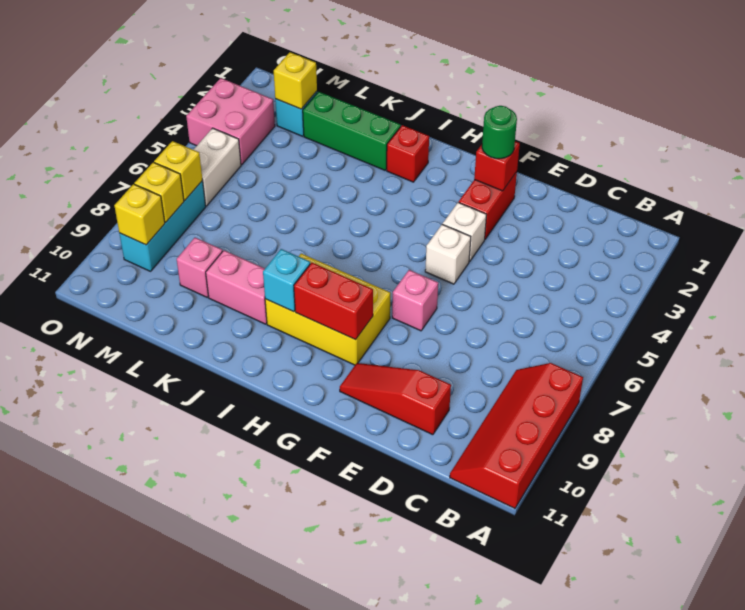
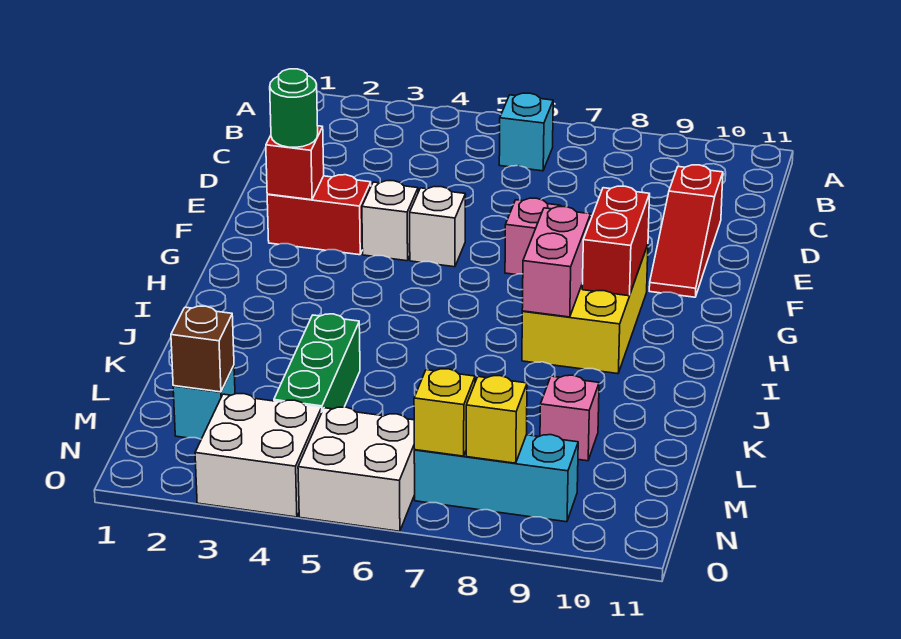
red 2x4 slope [450,363,583,508] -> none
red 1x1 brick [387,125,429,182] -> none
cyan 1x1 brick [263,249,310,312] -> cyan 1x1 brick moved to [499,93,553,171]
green 1x3 brick [303,92,401,170] -> green 1x3 brick moved to [274,314,360,411]
pink 1x2 brick [206,250,267,324] -> pink 1x2 brick moved to [522,207,591,317]
yellow 1x1 brick [274,52,317,109] -> brown 1x1 brick [171,306,234,392]
pink 2x2 brick [186,78,275,165] -> white 2x2 brick [195,394,322,517]
white 1x2 brick [194,128,241,206] -> white 2x2 brick [298,407,415,531]
yellow 1x1 brick [114,184,165,245] -> none

